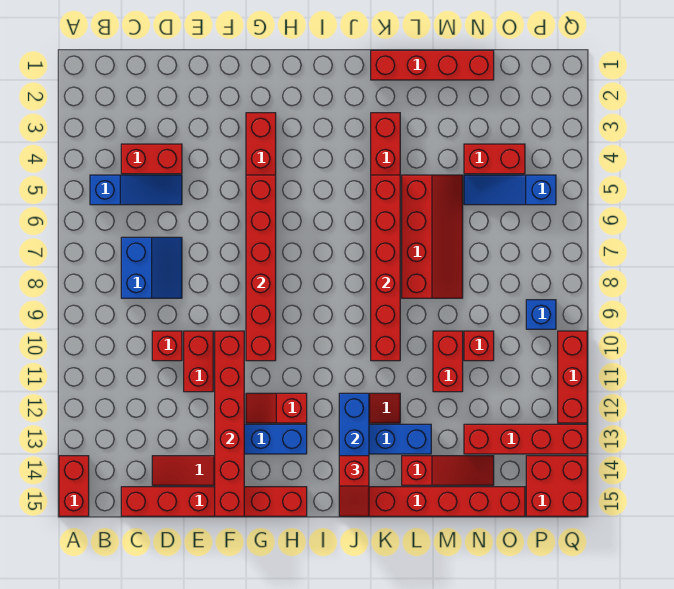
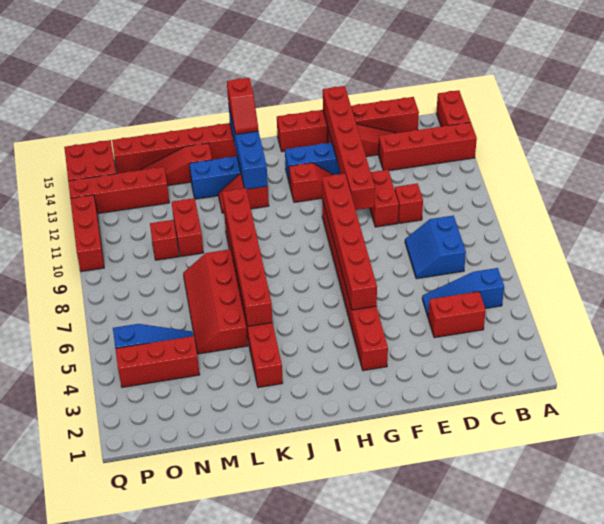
red 1x2 slope [339,456,369,516] -> red 1x2 slope turned to [227,78,258,134]
red 1x4 brick [371,50,494,80] -> red 1x4 brick moved to [379,122,477,171]
red 1x2 brick [464,144,525,174] -> red 1x3 brick [115,336,200,387]
blue 1x1 brick [526,300,556,329] -> none

